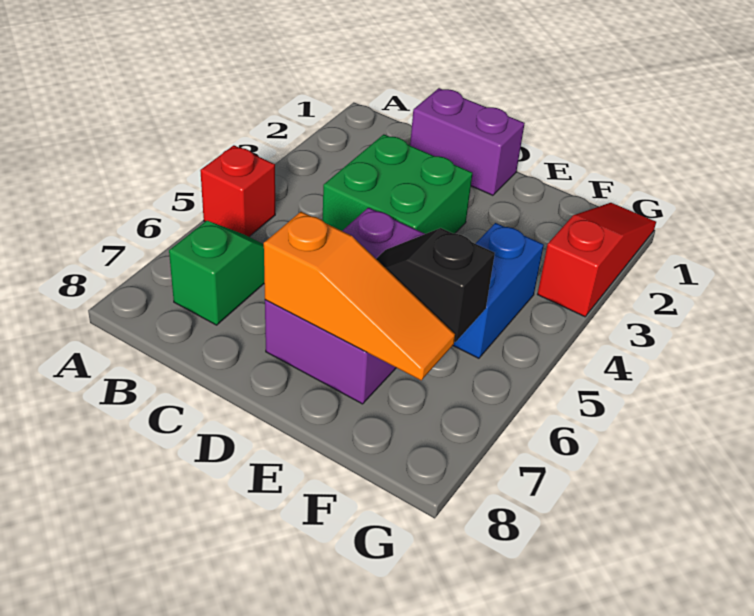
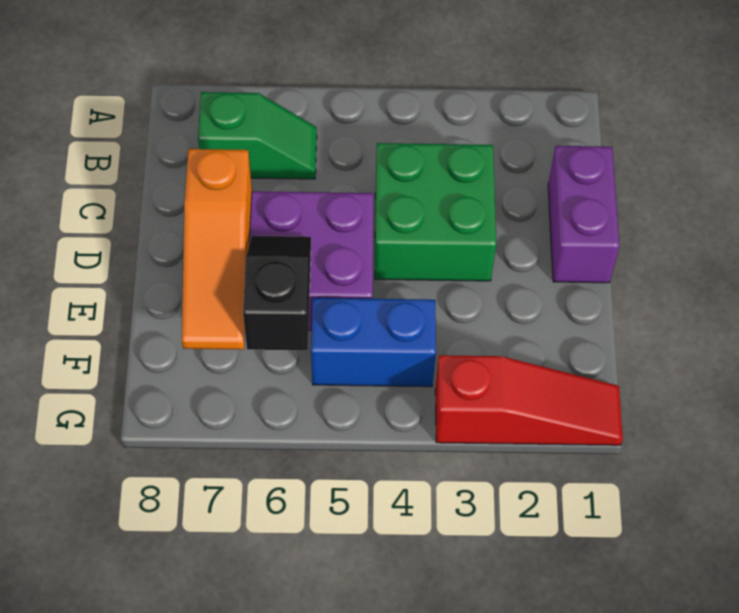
red 1x1 brick [200,145,275,237] -> none

